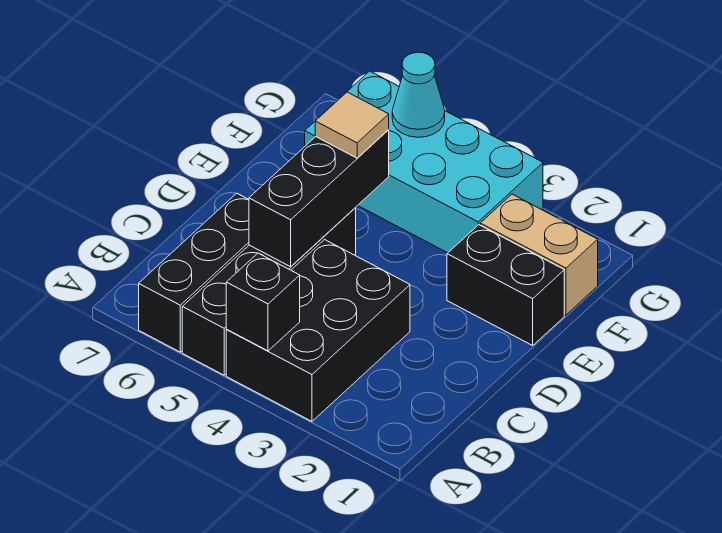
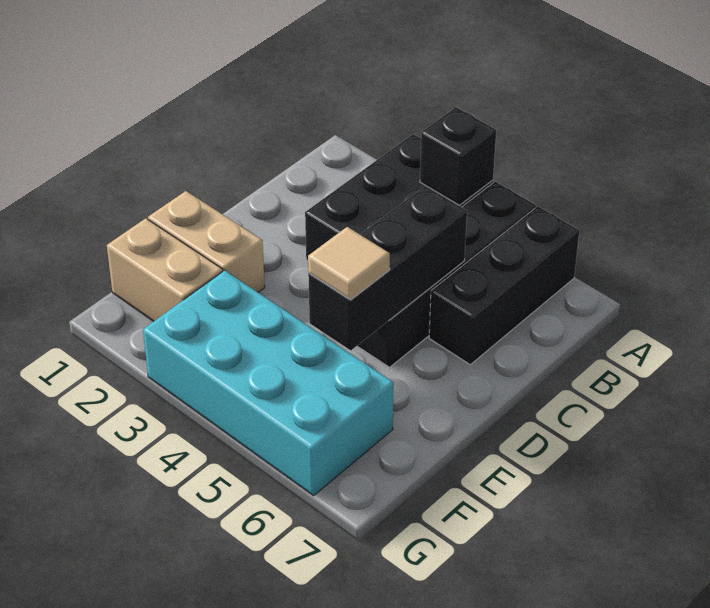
black 1x2 brick [447,225,564,345] -> tan 1x2 brick [148,191,265,293]
cyan 1x1 cone [392,52,445,137] -> none

